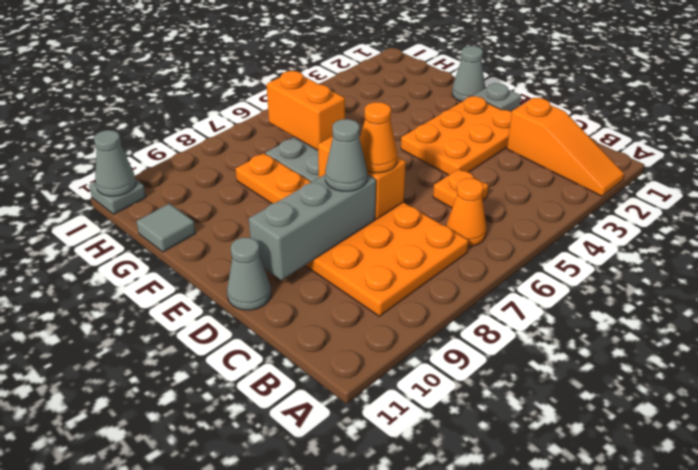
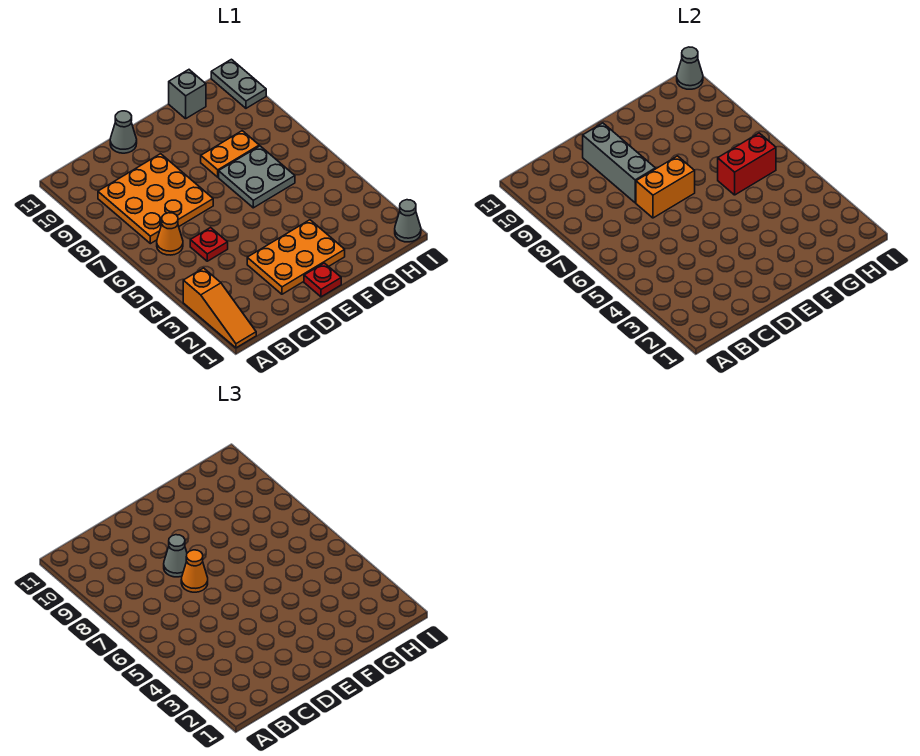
orange 1x3 slope [507,98,624,196] -> orange 1x3 slope turned to [183,268,256,348]
orange 1x1 plate [433,169,489,208] -> red 1x1 plate [190,228,228,261]
orange 2x3 plate [401,96,512,175] -> orange 2x3 plate turned to [247,220,345,294]
grey 1x1 plate [473,83,521,112] -> red 1x1 plate [304,263,341,297]
grey 1x1 cone [452,46,485,102] -> grey 1x1 cone moved to [395,200,421,242]
orange 1x2 brick [267,71,345,150] -> red 1x2 brick [718,133,776,195]
grey 1x1 tile [137,204,196,252] -> grey 1x1 brick [169,70,206,119]
grey 1x1 plate [89,179,146,214] -> grey 1x2 plate [211,59,266,108]

